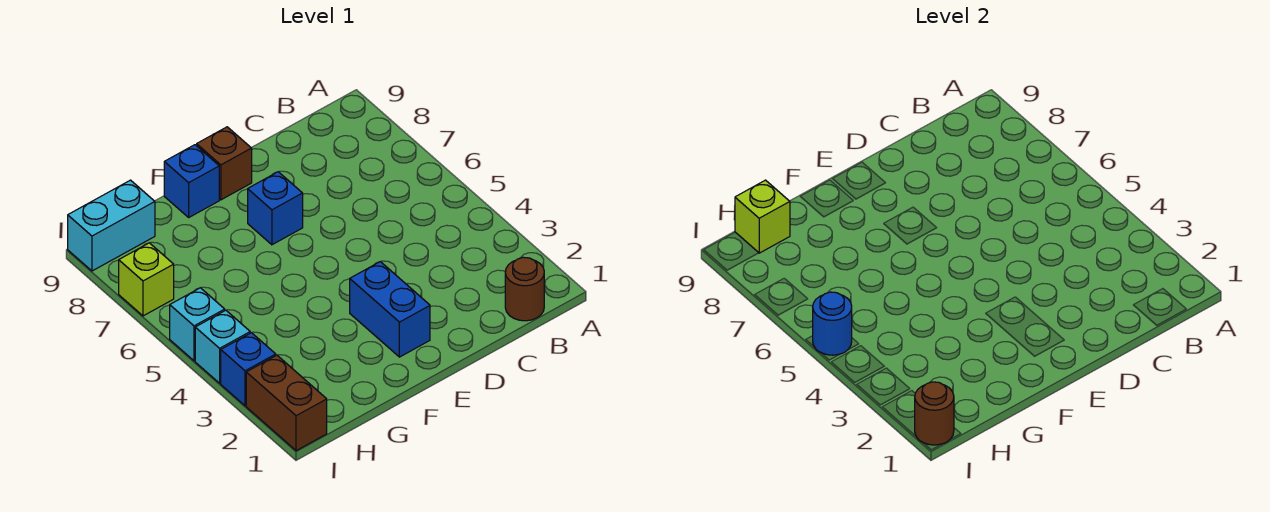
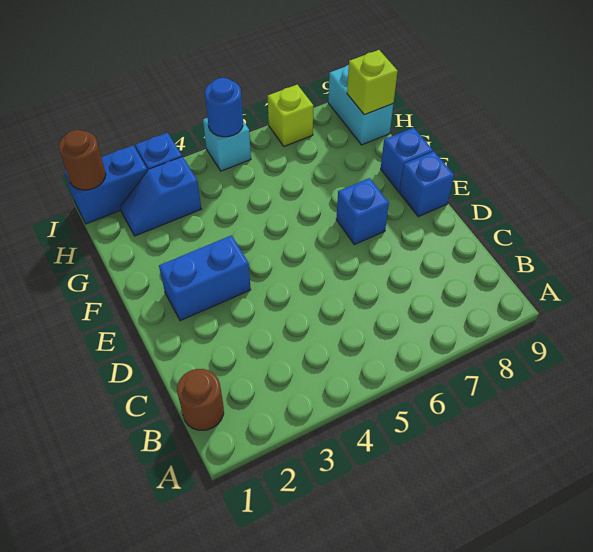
brown 1x1 brick [197,127,252,200] -> blue 1x1 brick [400,151,454,217]
none -> blue 1x2 slope [120,157,201,236]
brown 1x2 brick [246,355,327,451] -> blue 1x2 brick [64,146,147,224]
cyan 1x1 brick [195,310,250,383] -> none

